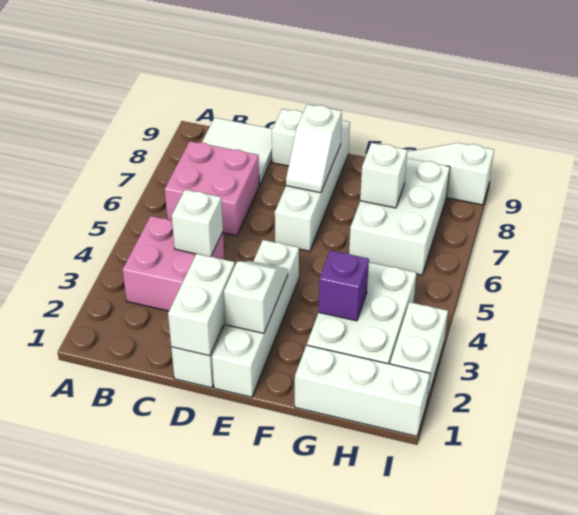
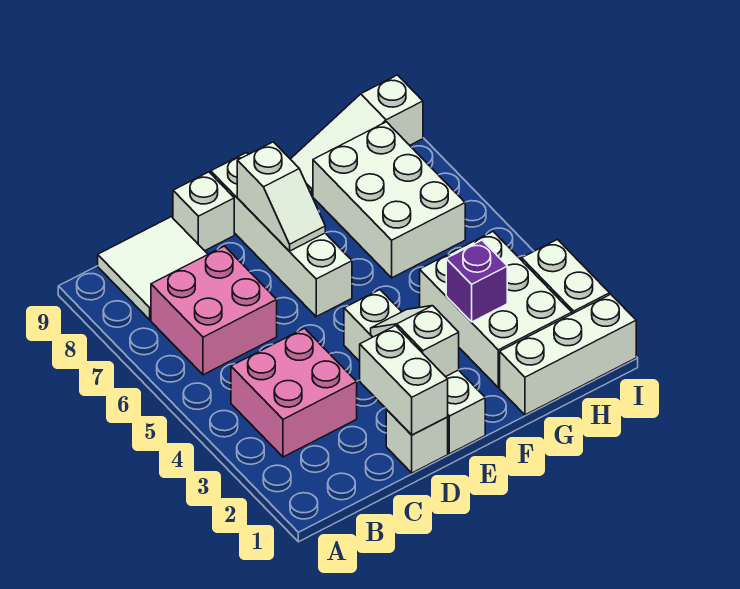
white 1x1 brick [172,190,223,257] -> none
white 1x1 brick [360,143,407,208] -> none

